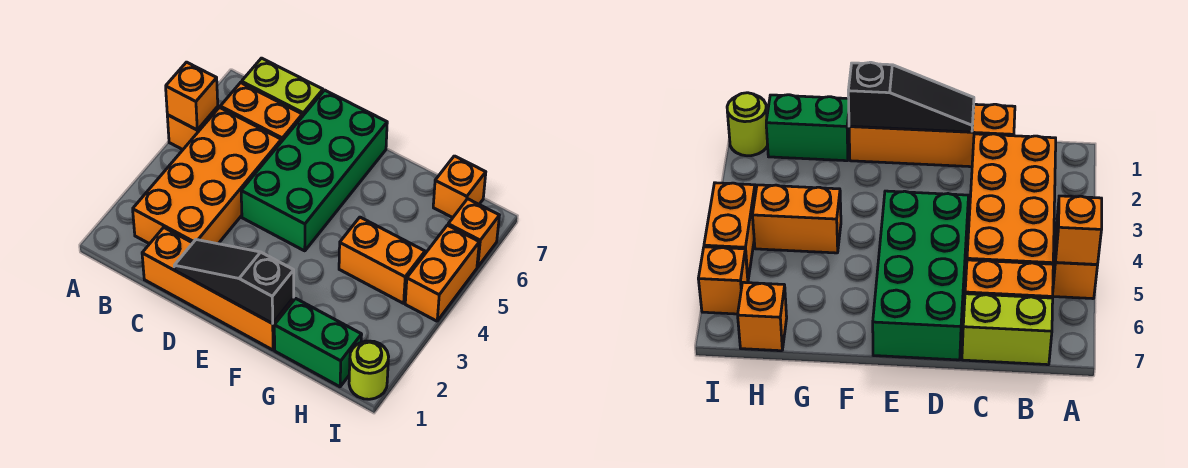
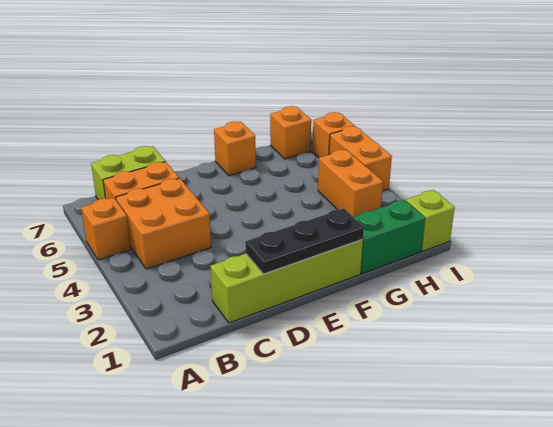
orange 1x1 brick [166,62,218,130] -> orange 1x1 brick moved to [214,121,256,176]
orange 2x4 brick [133,107,281,244] -> orange 2x2 brick [116,178,211,269]
orange 1x4 brick [142,227,294,350] -> lime 1x4 brick [210,239,363,323]
black 1x3 slope [174,240,294,324] -> black 1x3 plate [245,209,364,274]
green 2x4 brick [241,90,387,251] -> none
orange 1x2 brick [339,217,425,303] -> orange 1x2 brick turned to [318,150,383,217]
lime 1x1 round brick [349,341,389,399] -> lime 1x1 brick [406,190,455,251]

